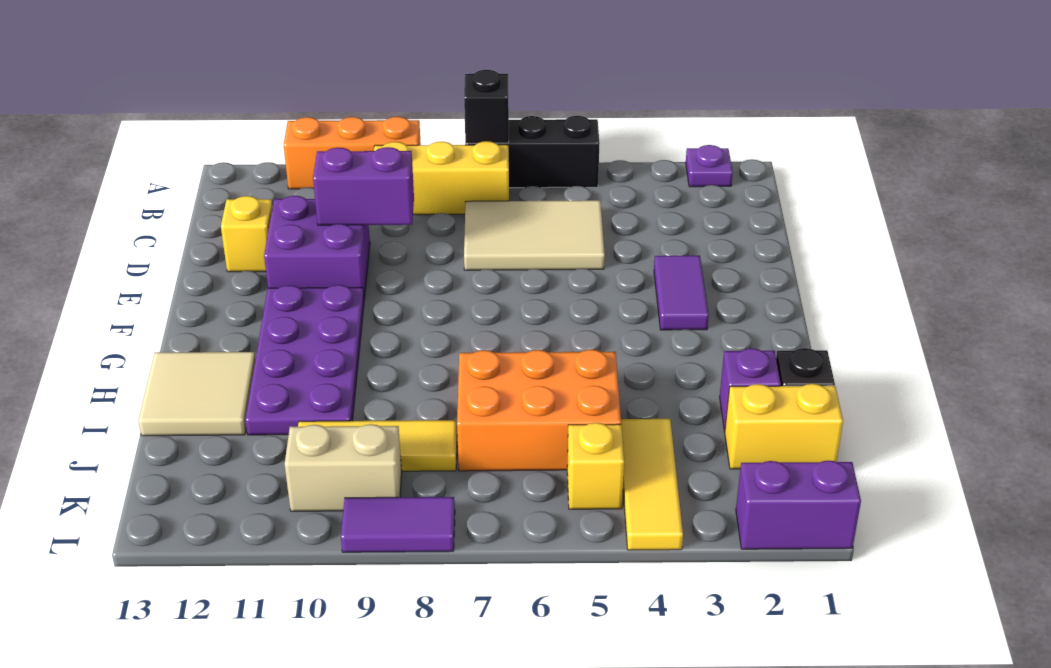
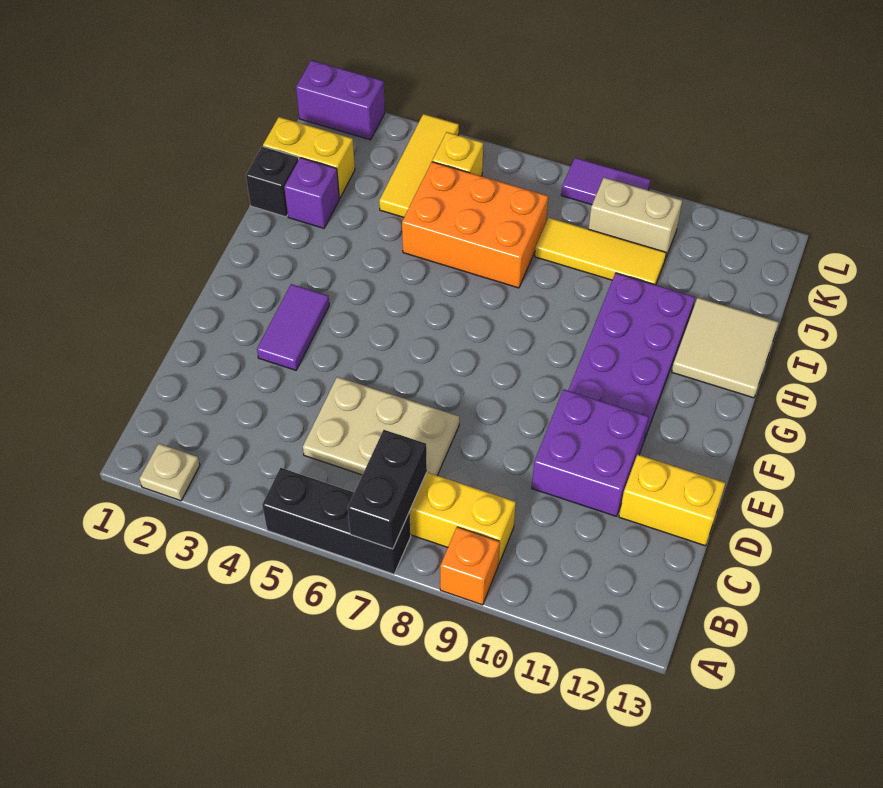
purple 1x1 plate [686,145,733,187] -> tan 1x1 plate [139,444,200,501]
black 1x1 brick [464,70,509,143] -> black 1x2 brick [348,430,427,549]
orange 1x3 brick [284,117,421,189] -> orange 1x1 brick [440,527,500,605]
tan 2x3 tile [464,200,605,270] -> tan 2x3 plate [303,377,459,475]
purple 1x2 brick [313,147,414,225] -> none
yellow 1x1 brick [221,196,273,272] -> yellow 1x2 brick [619,455,725,546]

